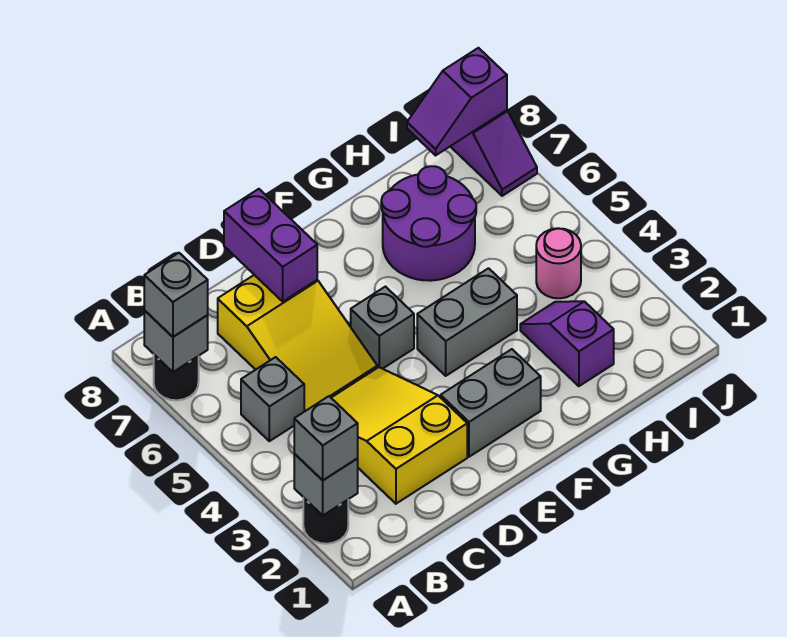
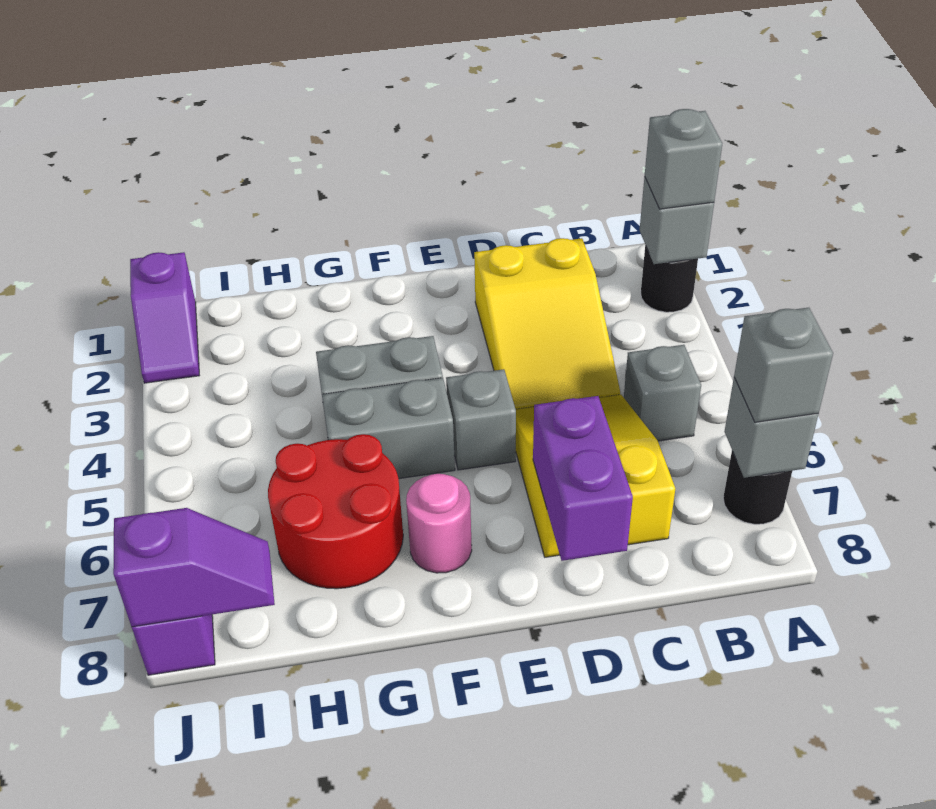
grey 1x2 brick [441,349,541,457] -> grey 1x2 brick moved to [322,378,455,479]
purple 2x2 round brick [381,166,476,281] -> red 2x2 round brick [268,434,403,589]
purple 1x2 slope [520,301,614,386] -> purple 1x2 slope moved to [130,252,199,383]
pink 1x1 round brick [536,228,581,298] -> pink 1x1 round brick moved to [406,474,472,573]

